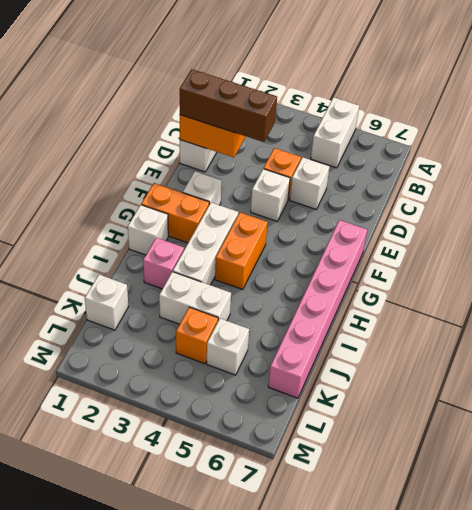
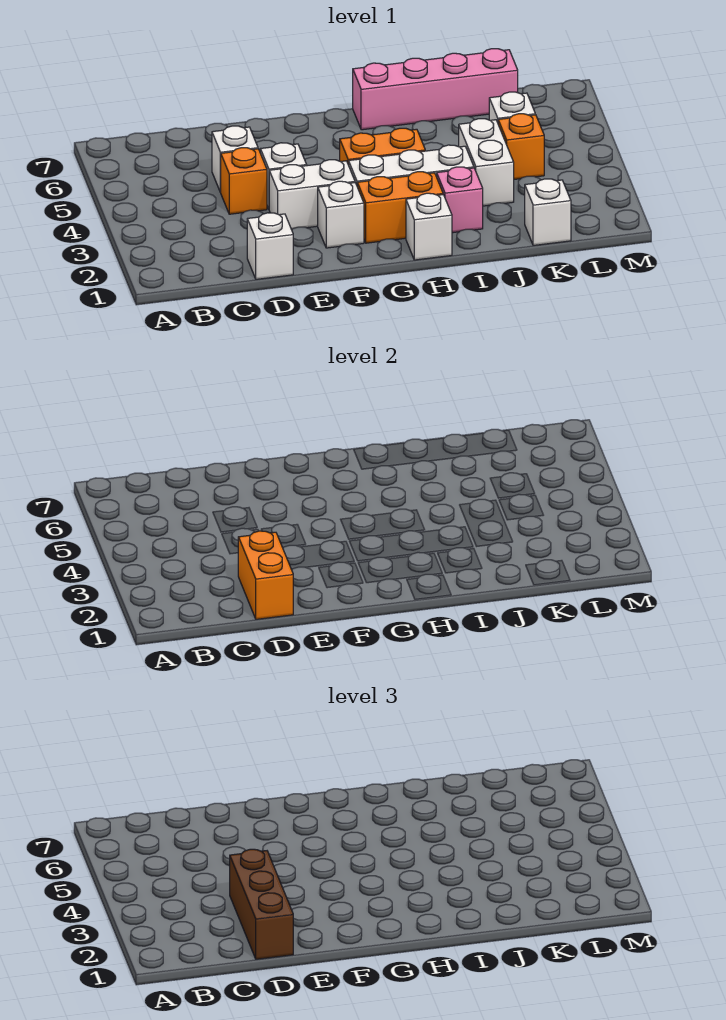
white 1x2 brick [311,97,359,168] -> white 1x2 brick moved to [269,160,355,230]
pink 1x6 brick [268,220,367,398] -> pink 1x4 brick [353,49,518,130]
orange 1x2 brick [141,183,209,243] -> orange 1x2 brick turned to [357,172,443,243]

